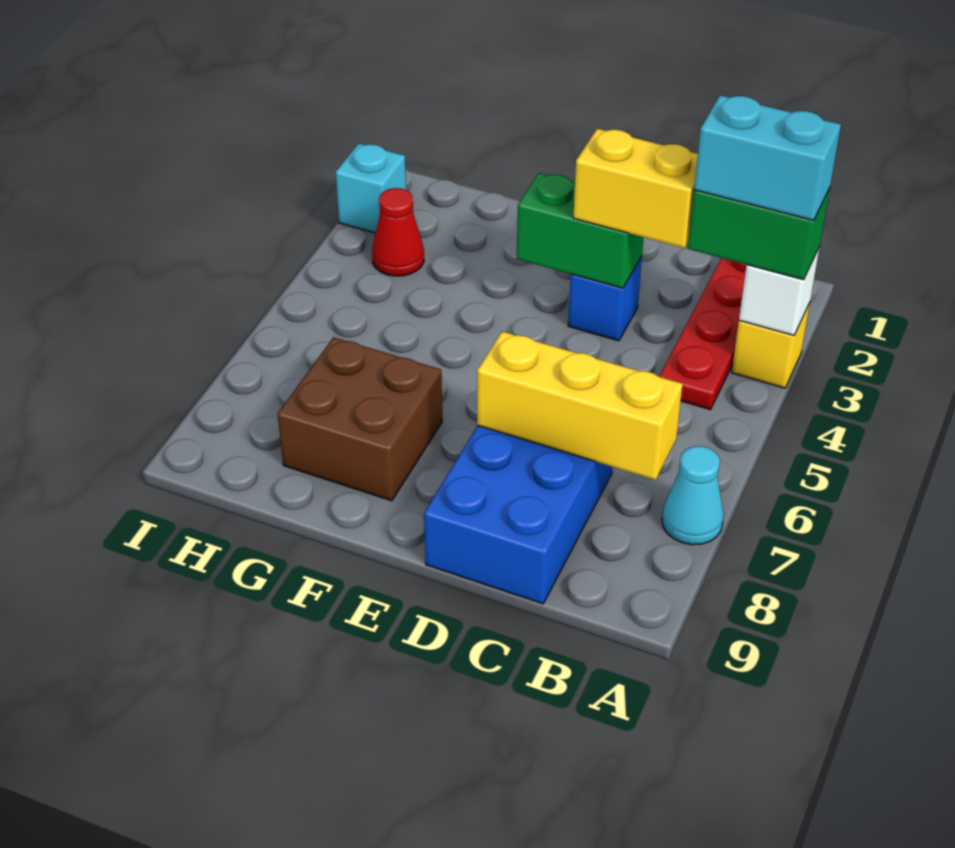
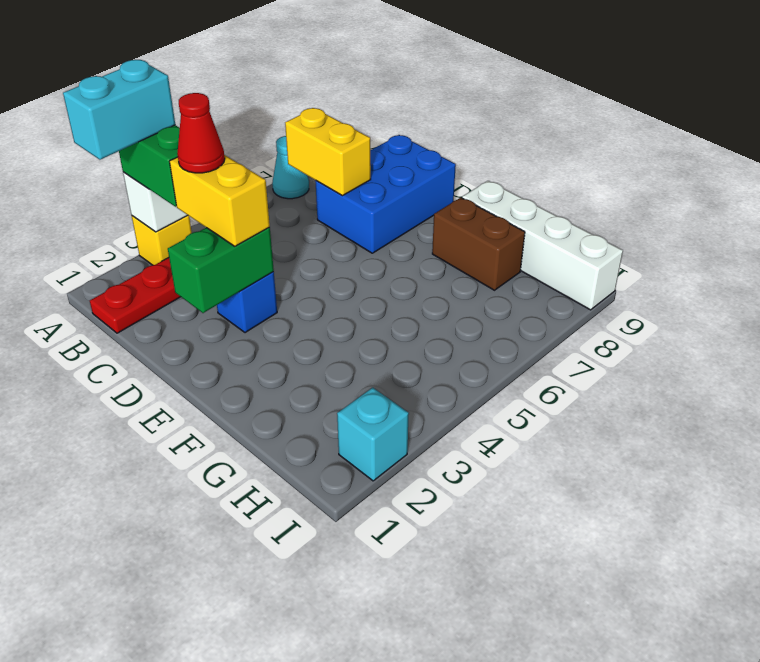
cyan 1x2 brick [694,95,841,220] -> cyan 1x2 brick turned to [63,60,175,160]
yellow 1x3 brick [477,332,683,480] -> yellow 1x2 brick [285,108,371,196]
green 1x2 brick [517,173,644,288] -> green 1x2 brick turned to [168,227,274,313]
brown 2x2 brick [278,337,442,501] -> brown 1x2 brick [432,198,525,290]
none -> white 1x4 brick [462,181,623,310]
red 1x1 cone [372,188,424,276] -> red 1x1 cone moved to [177,93,225,173]

